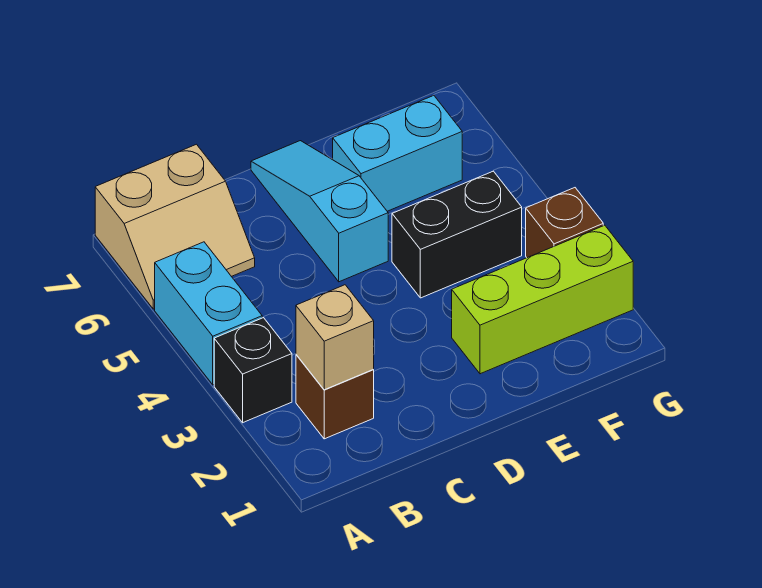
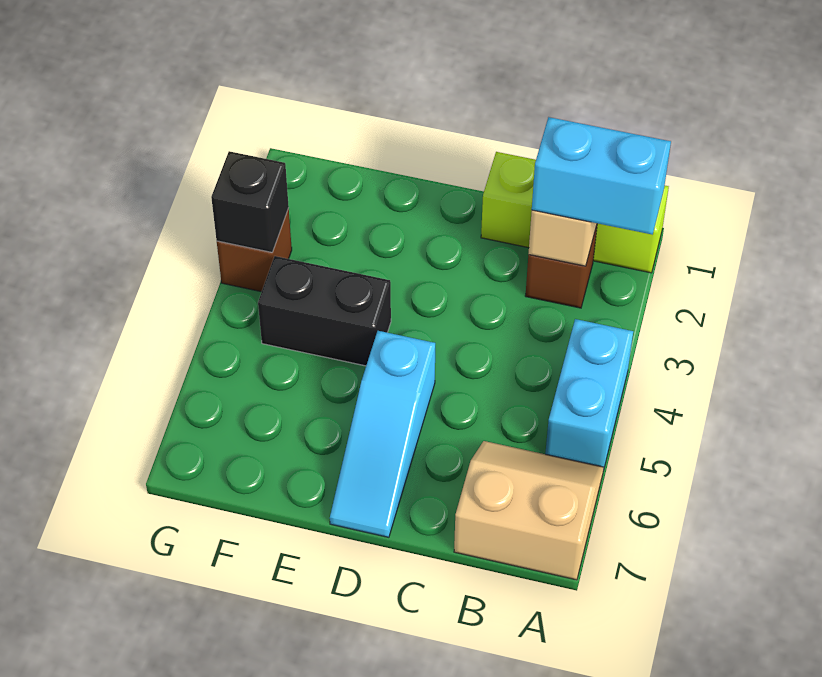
black 1x1 brick [214,318,292,423] -> black 1x1 brick moved to [211,151,289,252]
lime 1x3 brick [452,225,633,374] -> lime 1x3 brick moved to [481,152,669,273]
cyan 1x2 brick [333,96,462,211] -> cyan 1x2 brick moved to [532,117,671,235]

